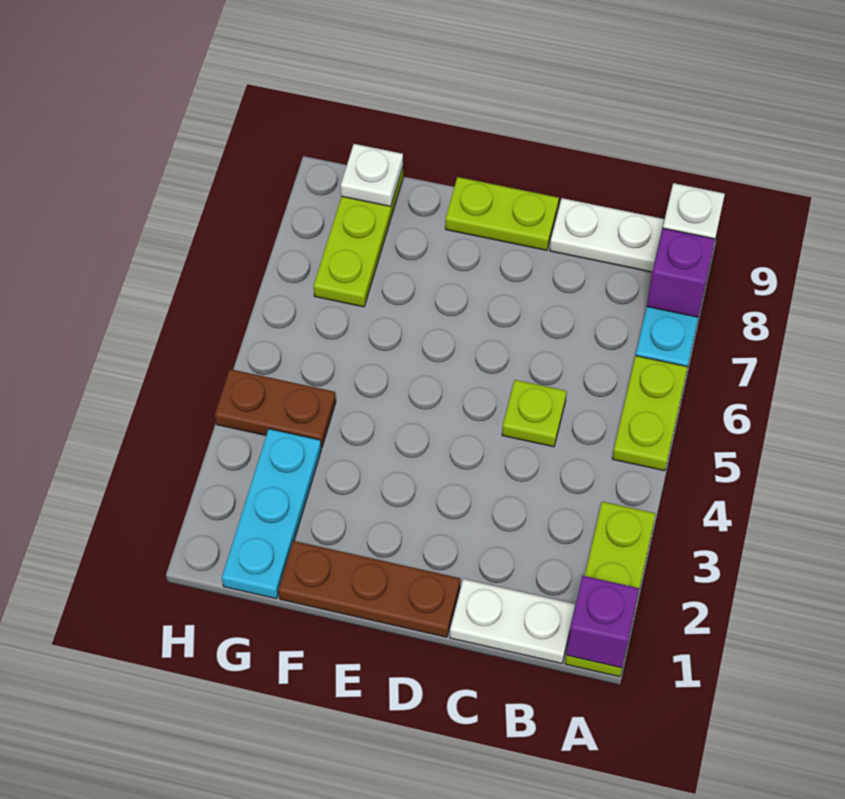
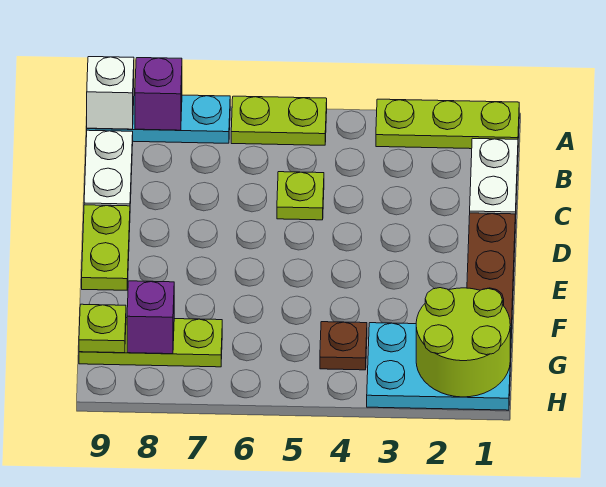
purple 1x1 brick [567,576,639,668] -> purple 1x1 brick moved to [127,281,174,354]
cyan 1x3 plate [222,429,321,599] -> cyan 2x3 plate [367,323,512,410]
none -> lime 2x2 round brick [416,288,510,397]
brown 1x2 plate [215,369,336,448] -> brown 1x1 plate [320,322,367,370]
white 1x1 plate [341,144,403,206] -> lime 1x1 plate [79,304,126,353]

